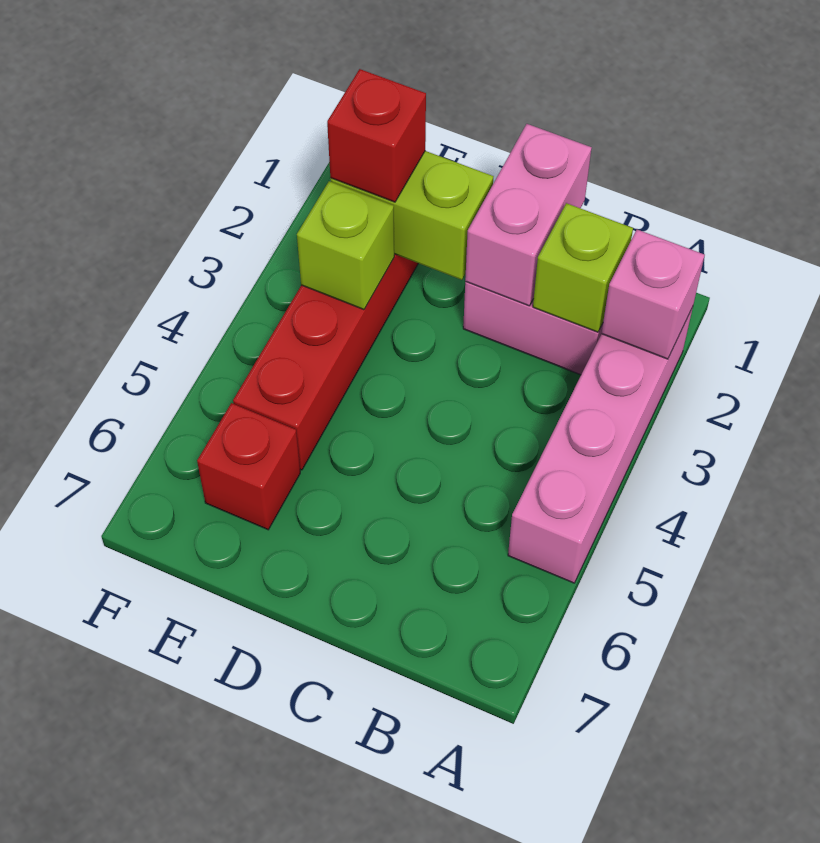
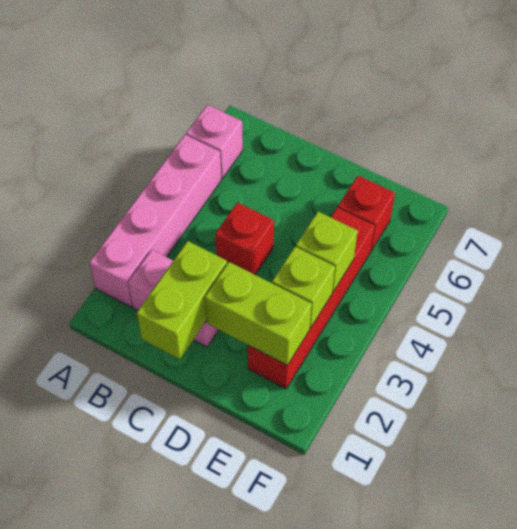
pink 1x1 brick [602,230,705,359] -> pink 1x1 brick moved to [186,105,243,179]
lime 1x1 brick [533,203,633,332] -> lime 1x1 brick moved to [296,212,358,292]
pink 1x2 brick [465,124,592,306] -> lime 1x2 brick [137,241,227,359]
red 1x1 brick [327,69,426,202] -> red 1x1 brick moved to [215,202,274,275]

